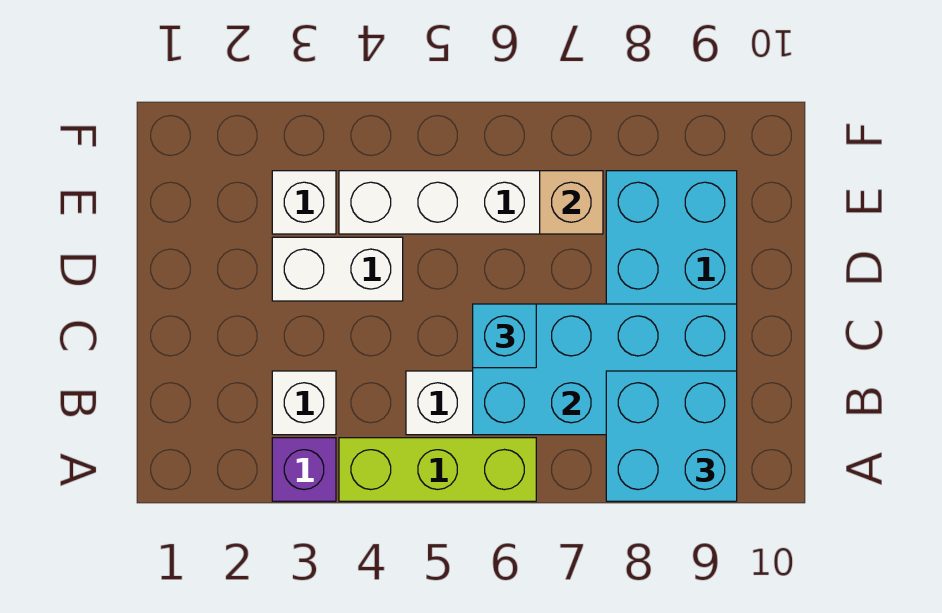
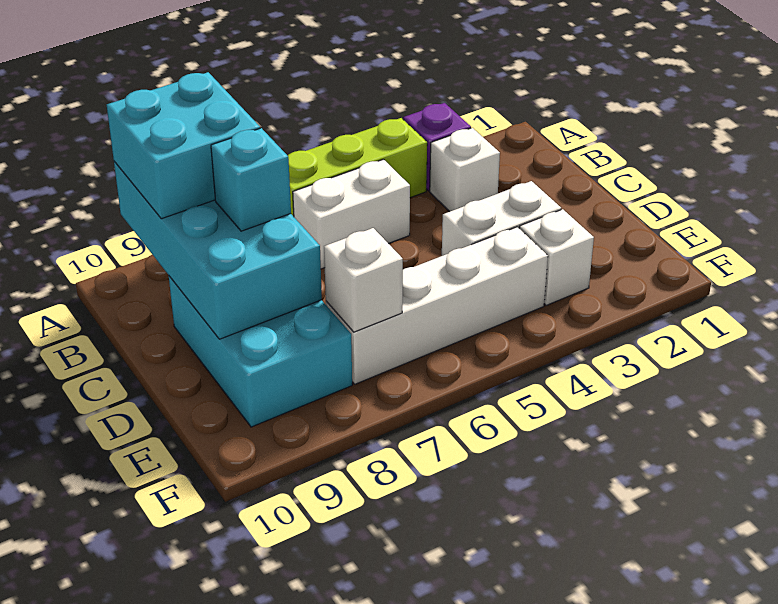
cyan 2x4 brick [473,304,737,435] -> cyan 2x4 brick turned to [114,161,322,339]
cyan 1x1 brick [473,304,536,368] -> cyan 1x1 brick moved to [211,128,291,231]
tan 1x1 brick [540,171,603,234] -> white 1x1 brick [324,228,403,332]

